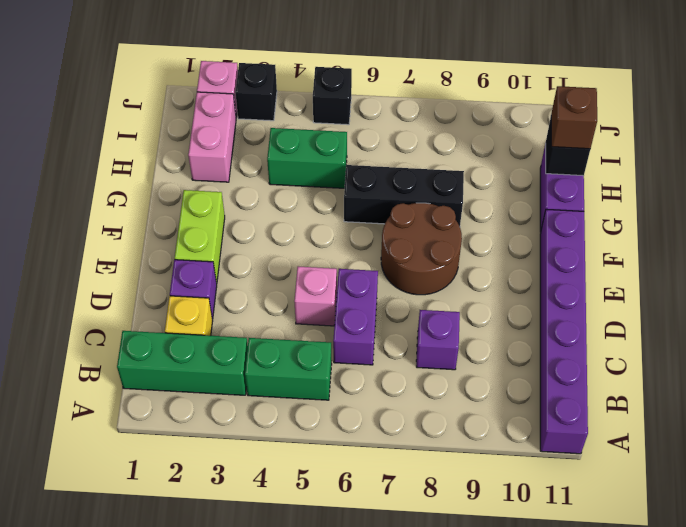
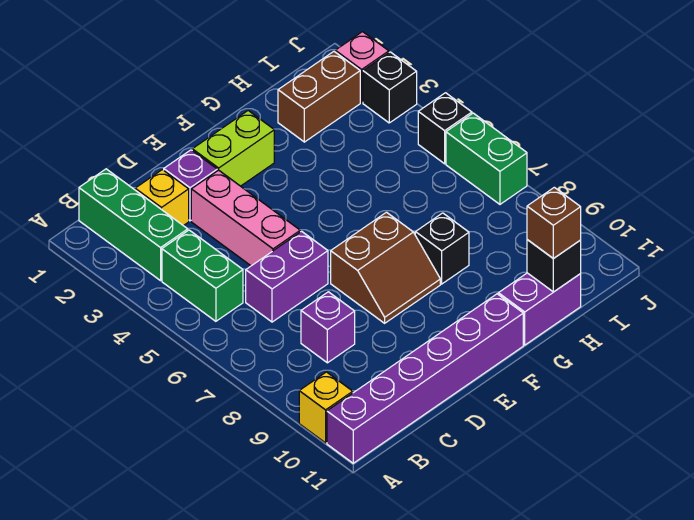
none -> yellow 1x1 brick [299,372,353,443]
pink 1x1 brick [294,266,337,326] -> pink 1x3 brick [191,170,300,266]
brown 2x2 round brick [381,203,462,295] -> brown 2x2 slope [331,212,440,323]
black 1x3 brick [344,165,464,227] -> black 1x1 brick [415,213,469,284]
pink 1x2 brick [188,92,236,182] -> brown 1x2 brick [278,52,360,142]
green 1x2 brick [267,128,347,188] -> green 1x2 brick moved to [446,113,527,204]

